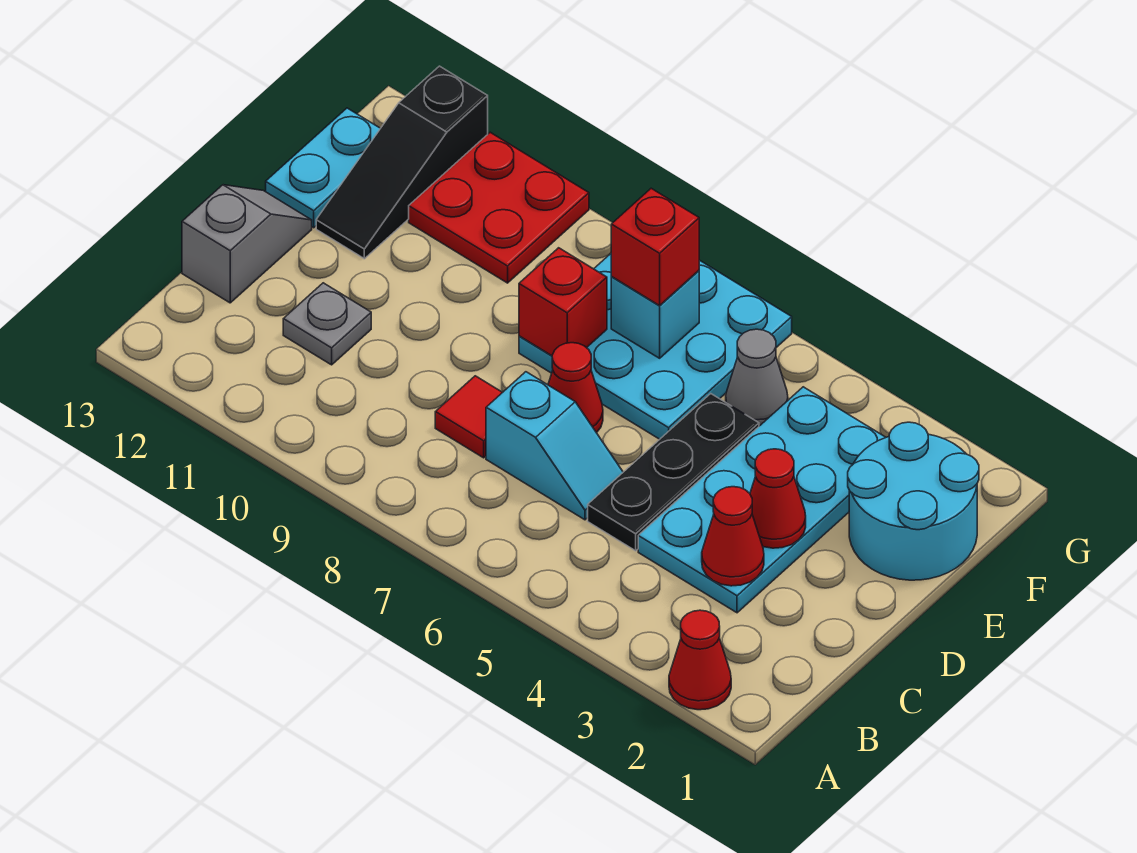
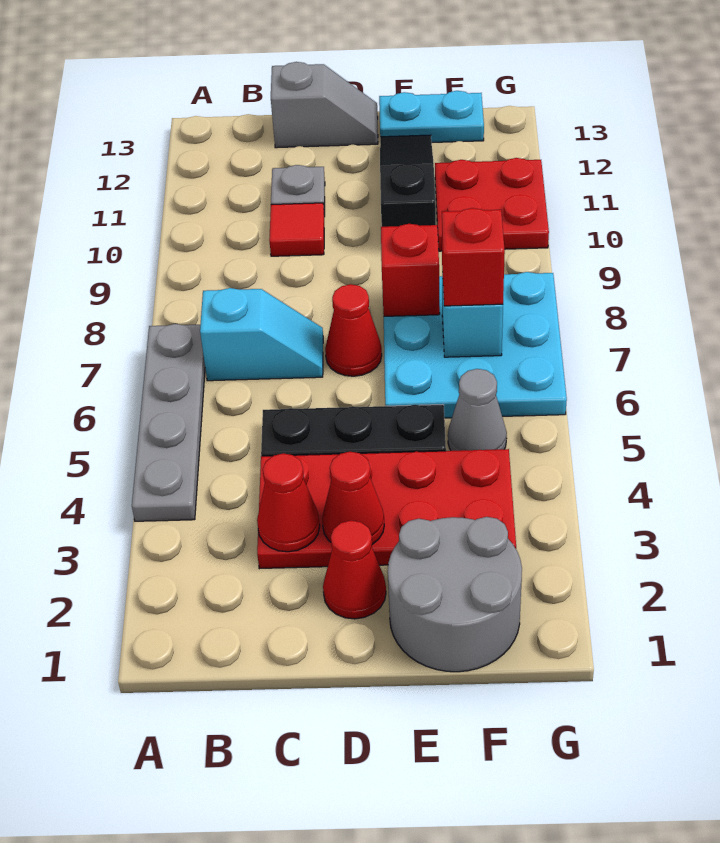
red 1x1 cone [669,610,731,710] -> red 1x1 cone moved to [323,521,386,619]
none -> grey 1x4 plate [132,324,205,521]
cyan 2x4 plate [638,387,886,613] -> red 2x4 plate [257,449,516,569]
cyan 1x2 slope [486,372,623,520] -> cyan 1x2 slope turned to [200,288,323,381]
red 1x1 tile [435,376,503,458] -> red 1x1 tile moved to [269,203,324,256]
cyan 2x2 round brick [848,422,979,580] -> grey 2x2 round brick [388,517,522,672]
black 1x3 slope [316,66,488,259] -> black 1x3 slope turned to [380,135,436,227]

